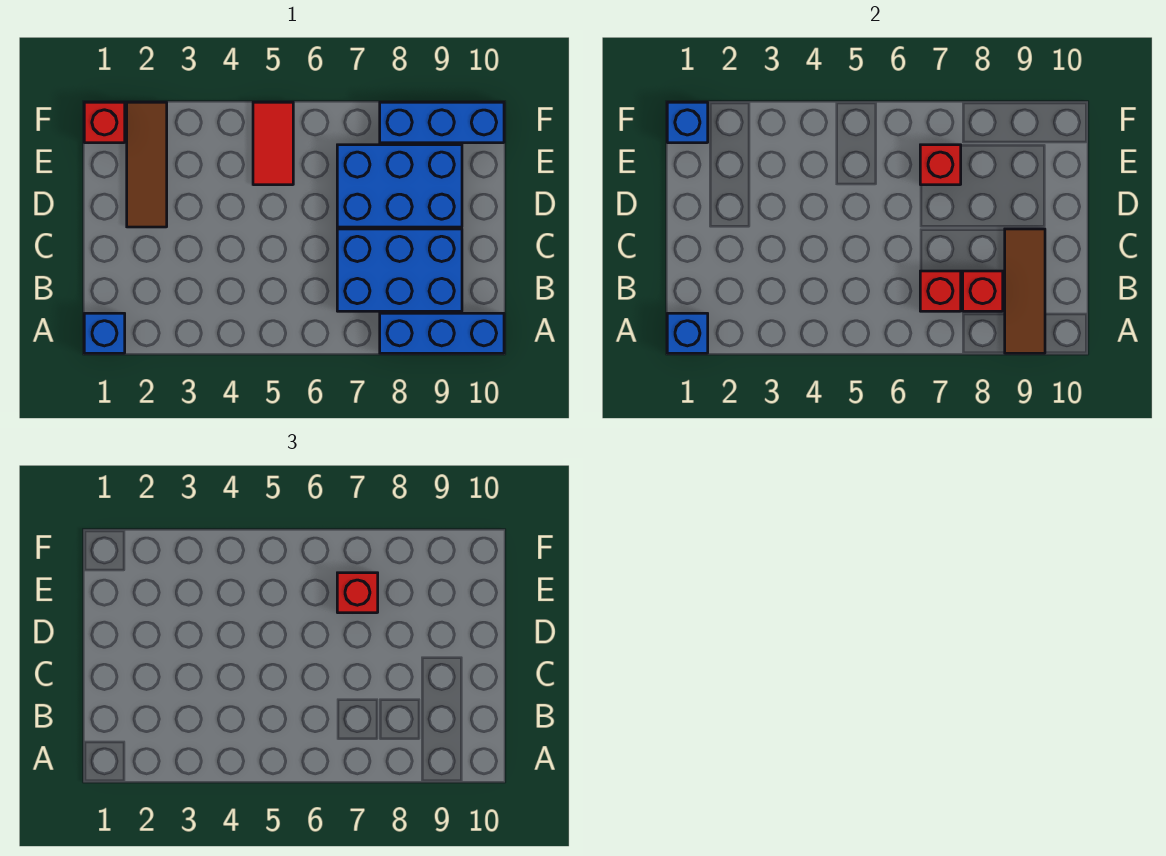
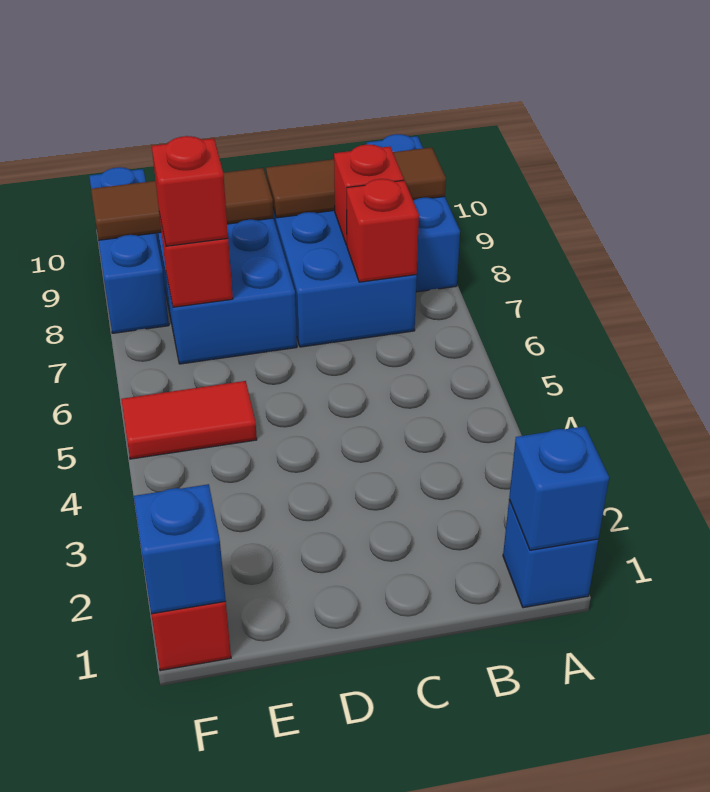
brown 1x3 tile [127,102,167,227] -> brown 1x3 tile moved to [91,168,274,240]

